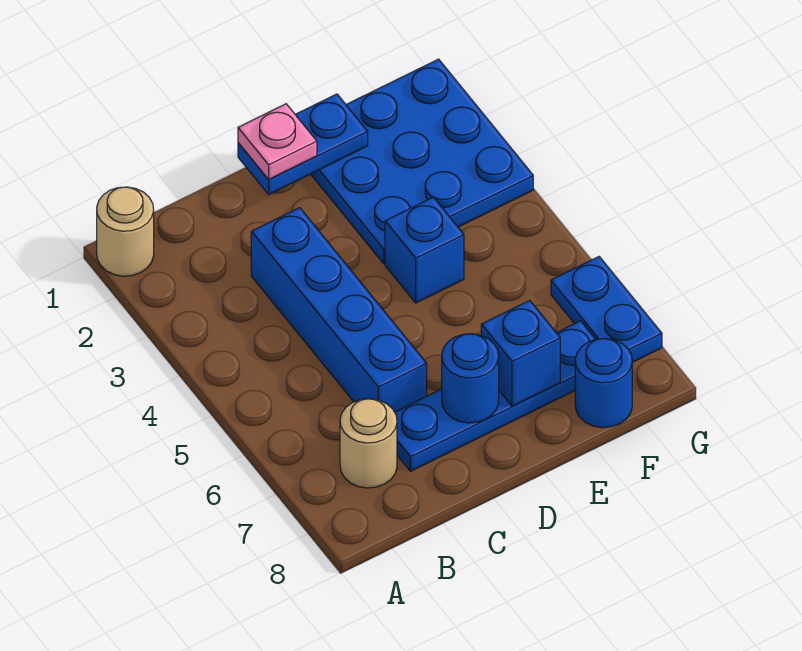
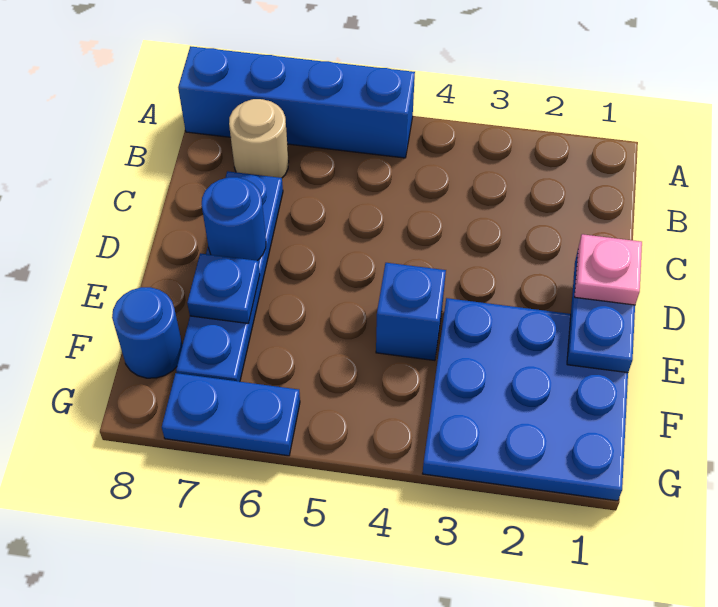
tan 1x1 round brick [97,187,154,276] -> none
blue 1x4 brick [251,208,427,412] -> blue 1x4 brick moved to [178,46,415,158]
blue 1x1 brick [481,300,560,406] -> blue 1x1 plate [187,253,260,324]

